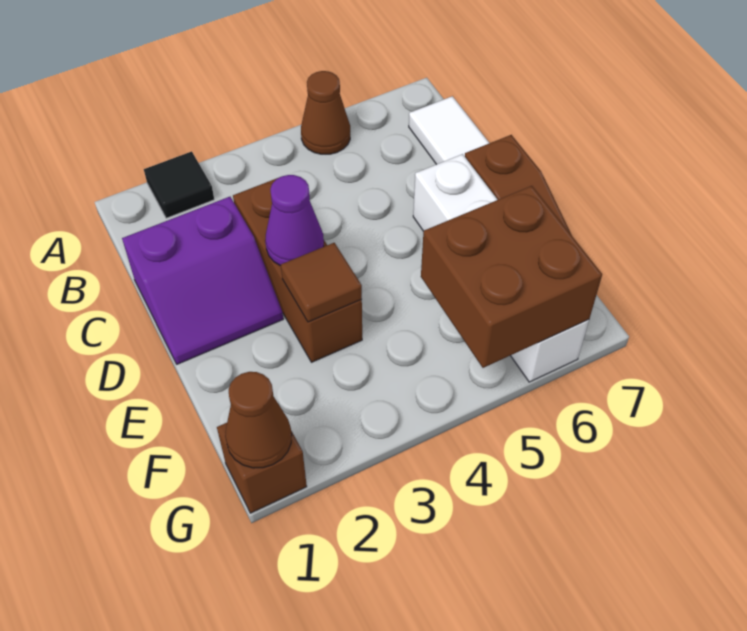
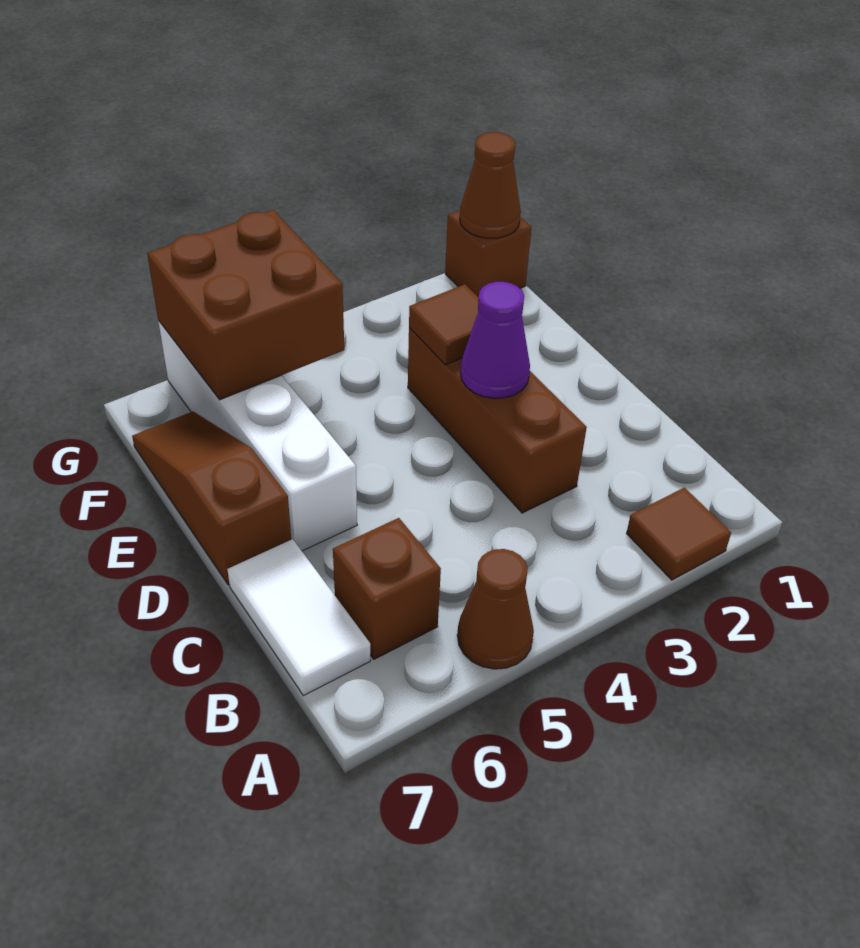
black 1x1 tile [144,151,214,218] -> brown 1x1 tile [627,488,731,580]
none -> brown 1x1 brick [333,518,441,659]
purple 2x2 slope [122,197,283,364] -> none

